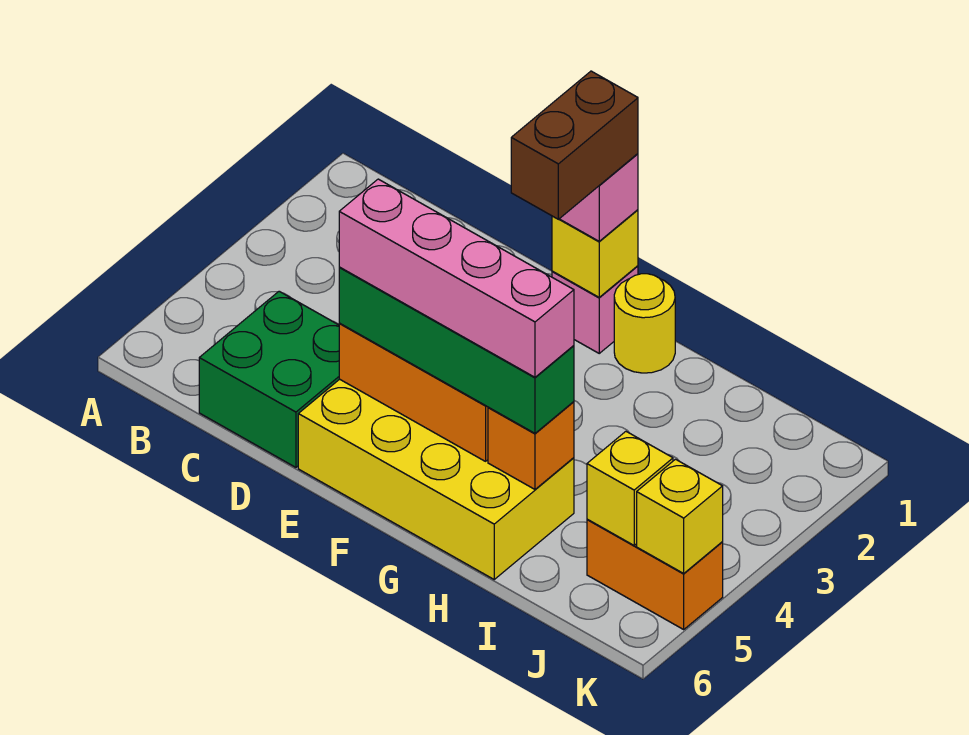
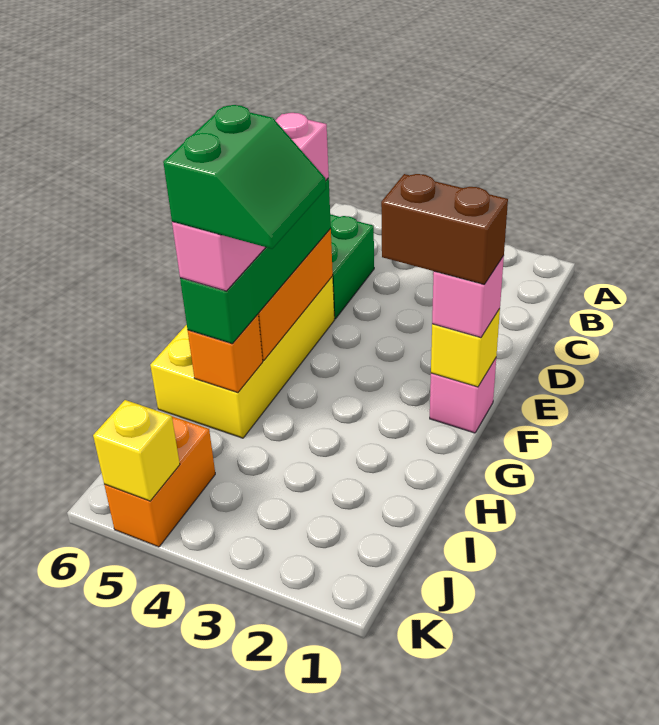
yellow 1x1 round brick [614,274,675,373] -> none
none -> green 2x2 slope [163,105,326,249]
yellow 1x1 brick [587,432,673,545] -> none

